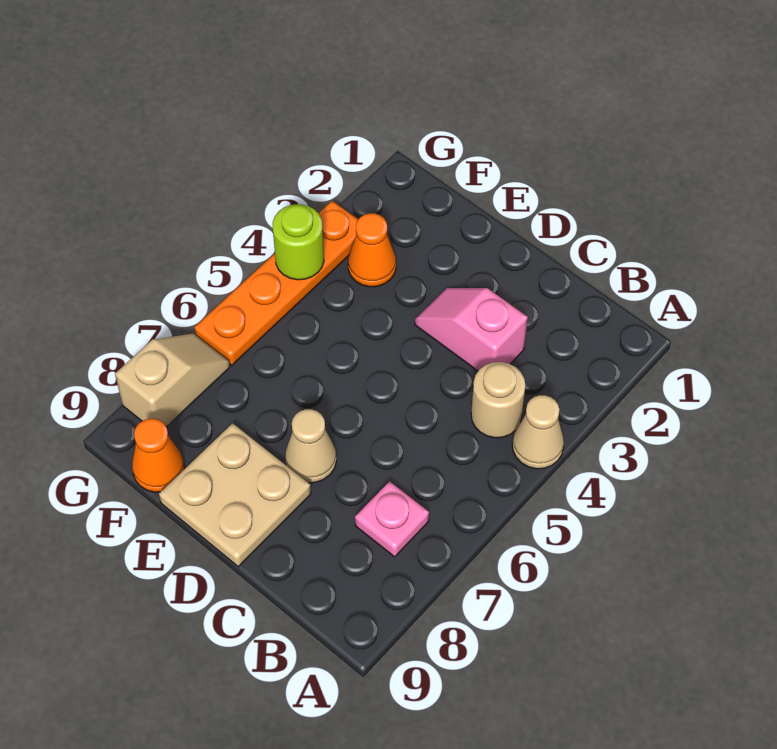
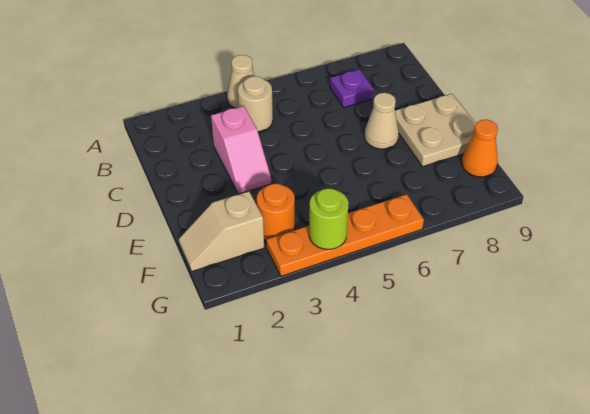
pink 1x1 plate [355,481,429,557] -> purple 1x1 plate [330,69,374,108]
orange 1x1 cone [348,213,396,287] -> orange 1x1 round brick [257,184,295,240]
tan 1x2 slope [115,334,230,427] -> tan 1x2 slope moved to [179,191,264,272]

